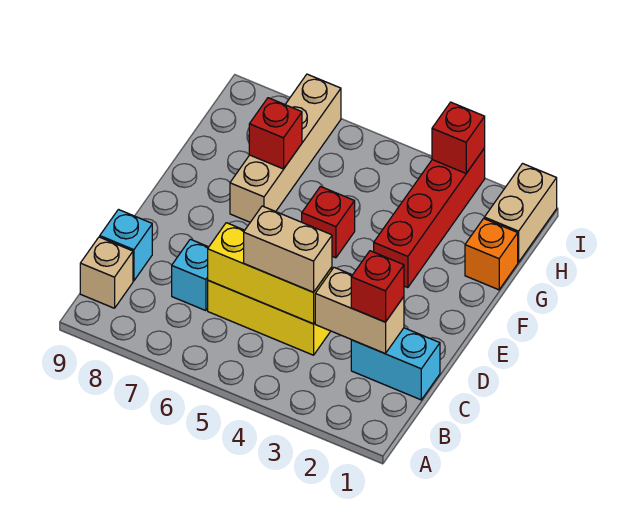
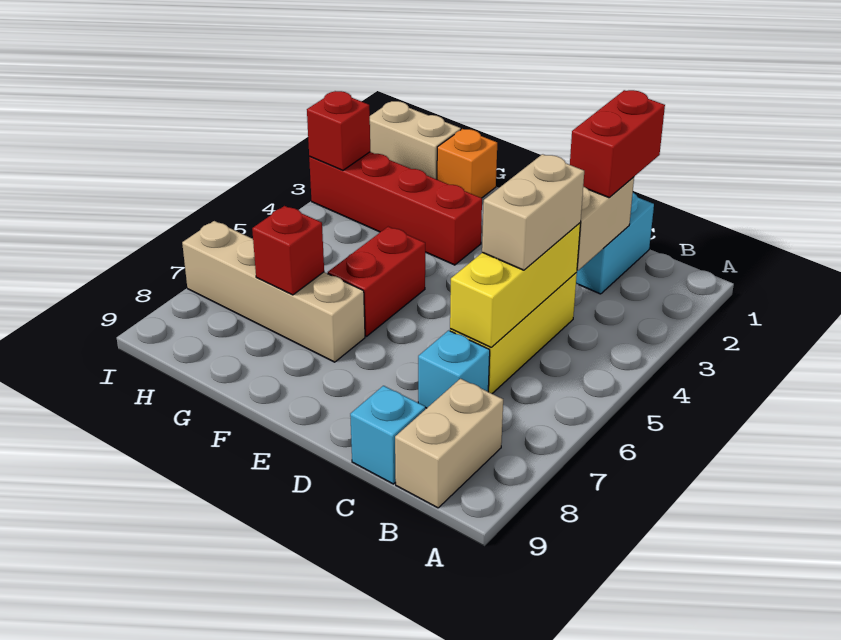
tan 1x1 brick [80,237,133,308] -> tan 1x2 brick [395,379,503,508]
red 1x1 brick [351,251,404,322] -> red 1x2 brick [570,90,665,198]
red 1x1 brick [302,187,355,258] -> red 1x2 brick [328,227,425,336]

